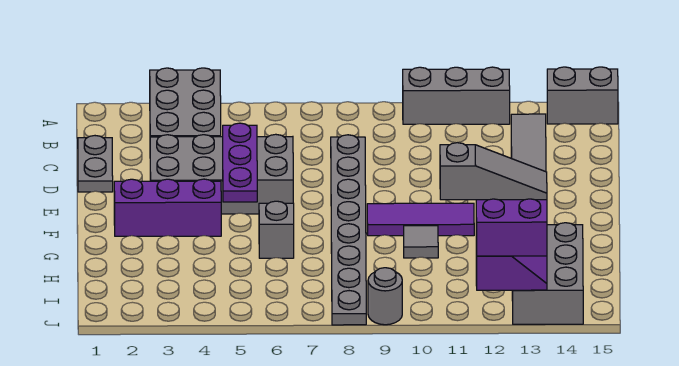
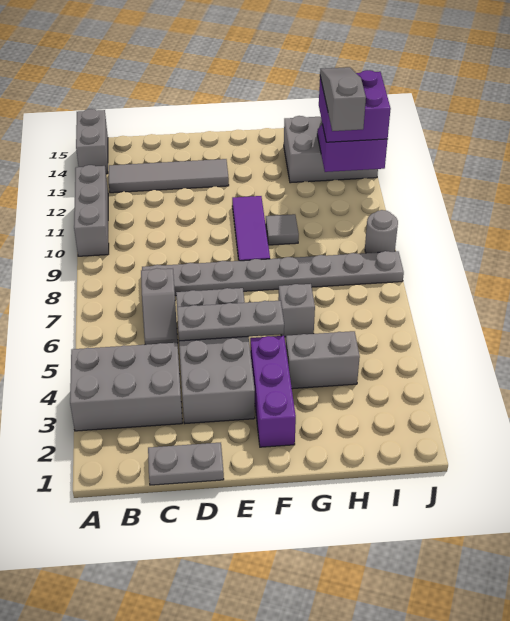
none -> grey 1x2 slope [141,268,178,345]
purple 1x3 plate [223,123,257,202] -> grey 1x3 plate [177,301,284,341]
none -> grey 1x2 brick [286,331,360,389]

